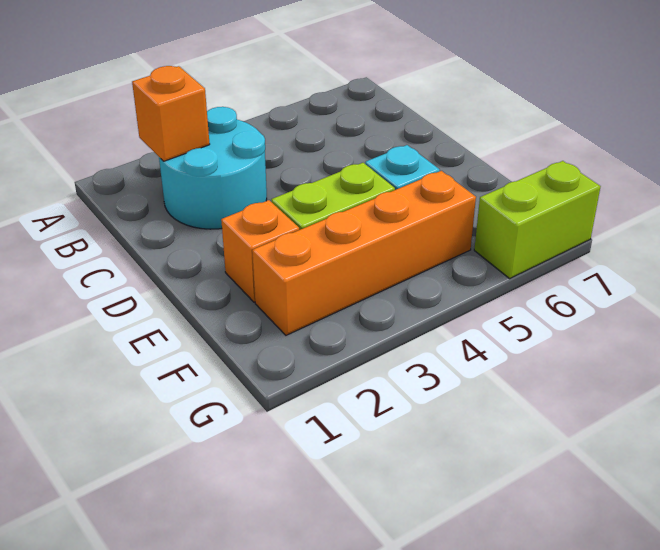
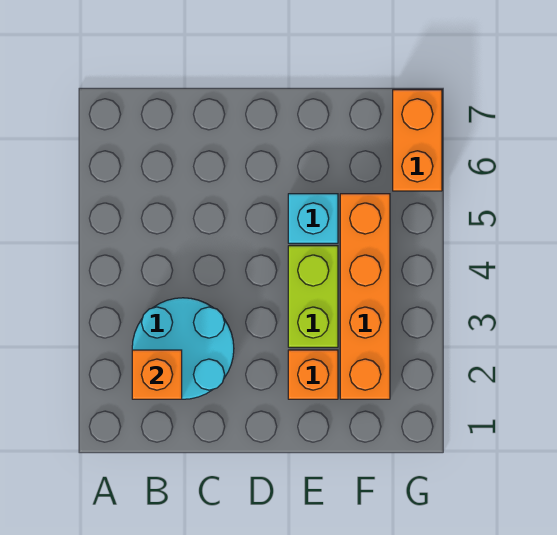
lime 1x2 brick [474,161,601,278] -> orange 1x2 brick [393,90,442,191]

